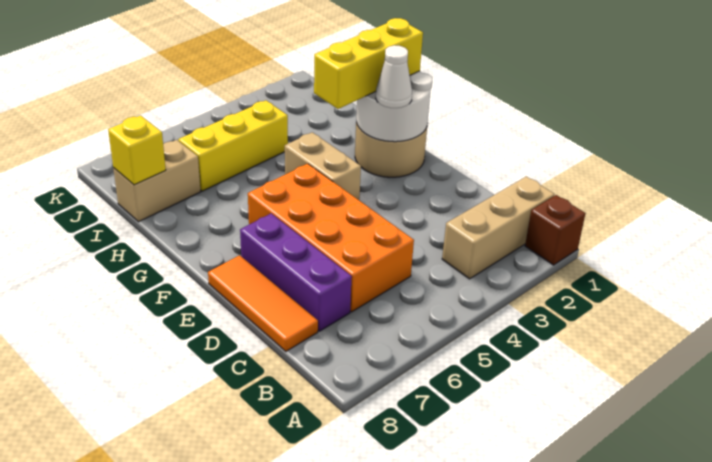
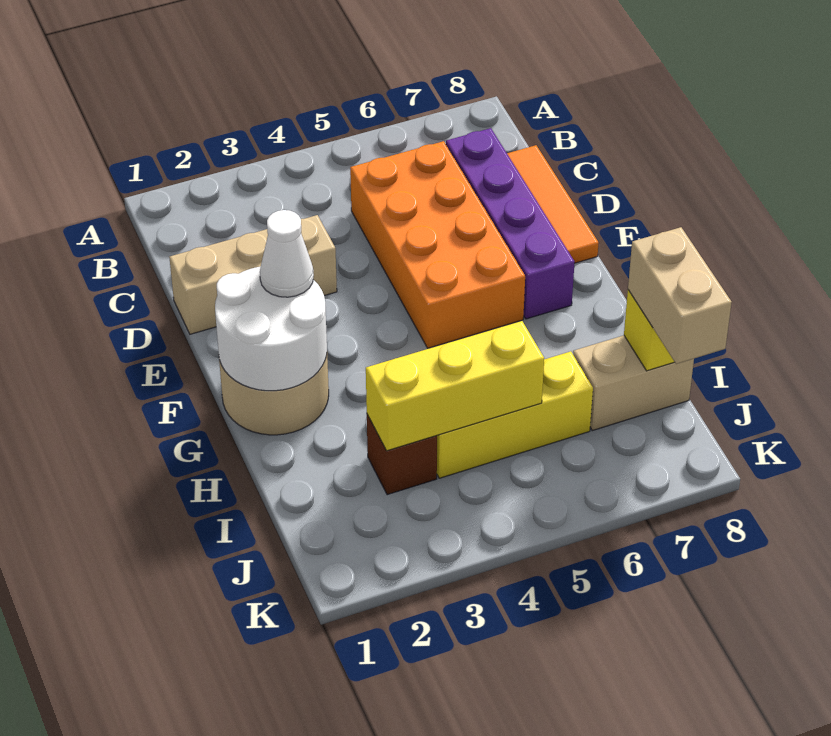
brown 1x1 brick [525,195,585,265] -> brown 1x1 brick moved to [367,415,437,495]
tan 1x3 brick [442,176,555,279] -> tan 1x3 brick moved to [169,215,337,334]
purple 1x3 brick [240,213,352,331] -> purple 1x4 brick [446,128,575,319]
tan 1x2 brick [285,132,361,200] -> tan 1x2 brick moved to [628,227,732,364]
yellow 1x3 brick [314,18,423,109] -> yellow 1x3 brick moved to [366,321,544,451]

